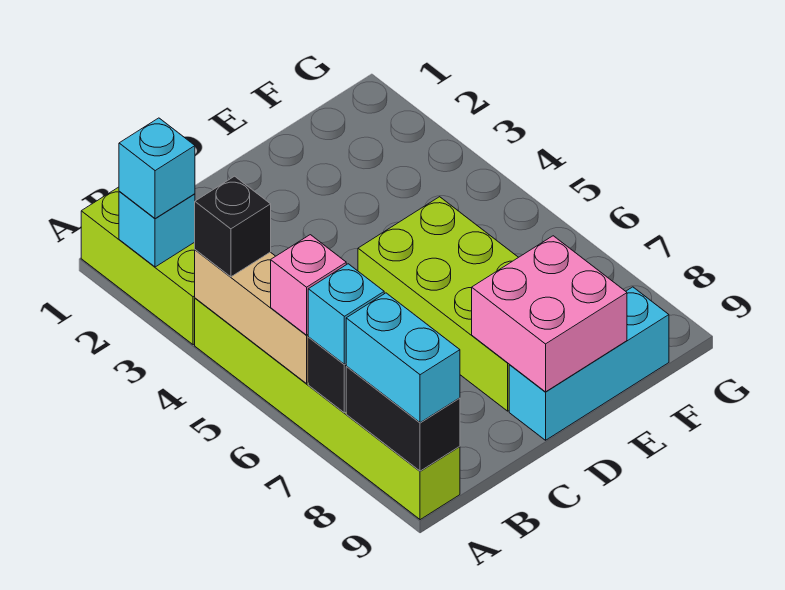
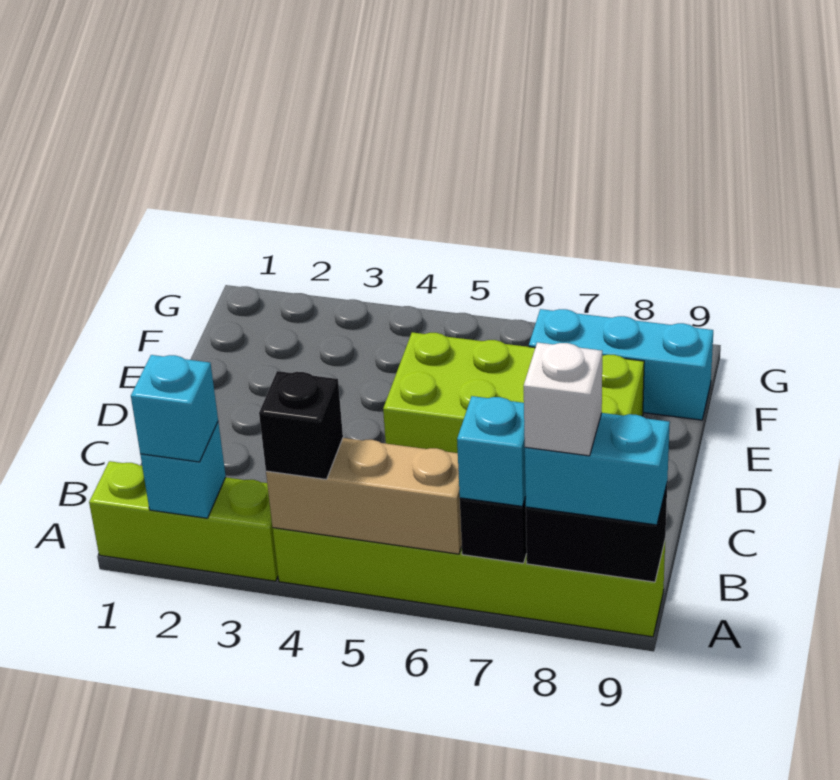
pink 1x1 brick [271,235,346,335] -> none
none -> white 1x1 brick [524,342,602,456]
pink 2x2 brick [472,236,627,392] -> none
cyan 1x3 brick [509,287,669,440] -> cyan 1x3 brick turned to [529,309,713,420]

